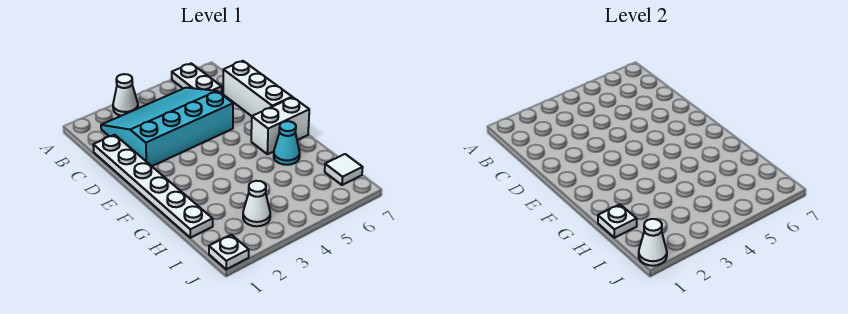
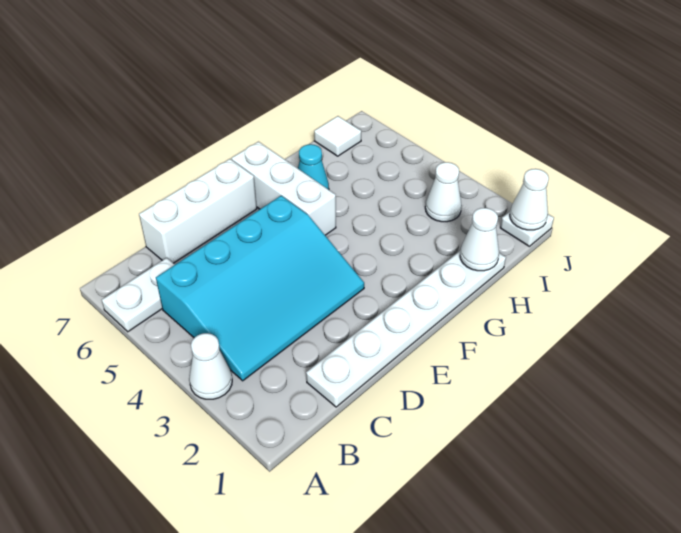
cyan 3x4 slope [101,88,233,166] -> cyan 3x4 slope turned to [156,196,364,381]
white 1x2 brick [251,97,309,154] -> white 1x3 brick [231,142,336,235]
white 1x1 plate [598,204,637,238] -> white 1x1 cone [460,208,499,271]

